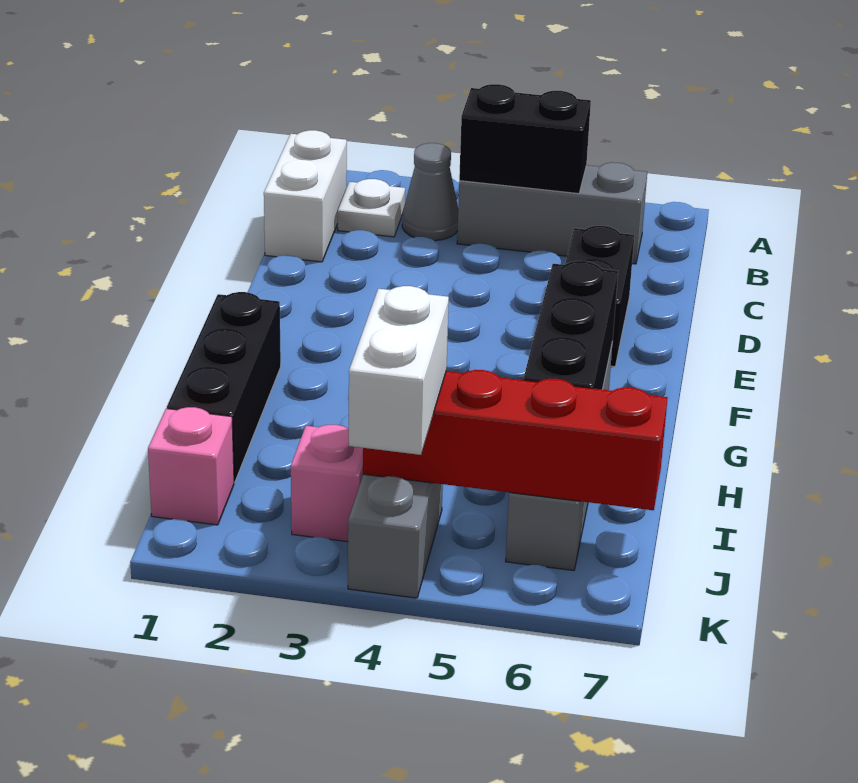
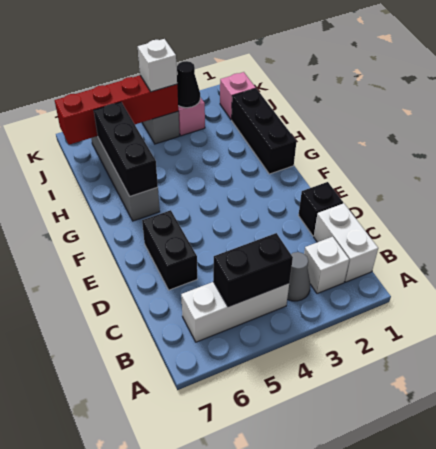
white 1x1 plate [338,179,405,237] -> white 1x1 brick [304,237,349,294]
grey 1x3 brick [457,162,647,264] -> white 1x3 brick [181,282,289,342]
none -> black 1x1 brick [298,182,343,236]
none -> black 1x1 cone [177,61,200,108]
white 1x2 brick [349,286,449,455] -> white 1x1 brick [138,39,177,92]

